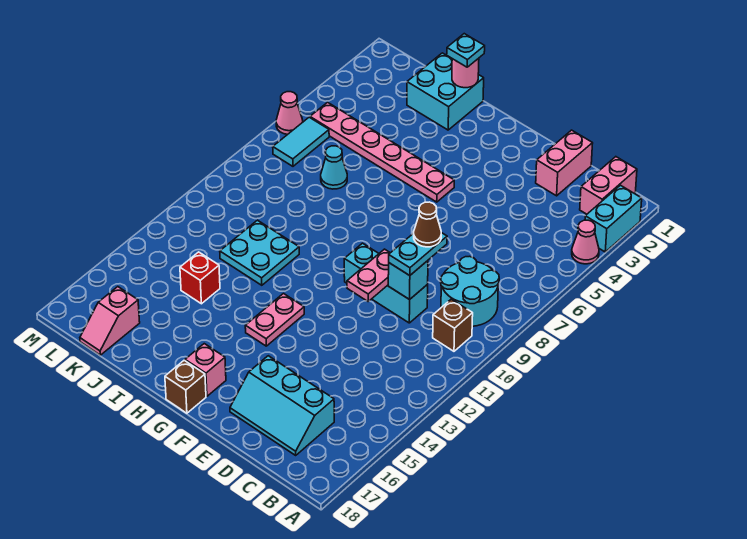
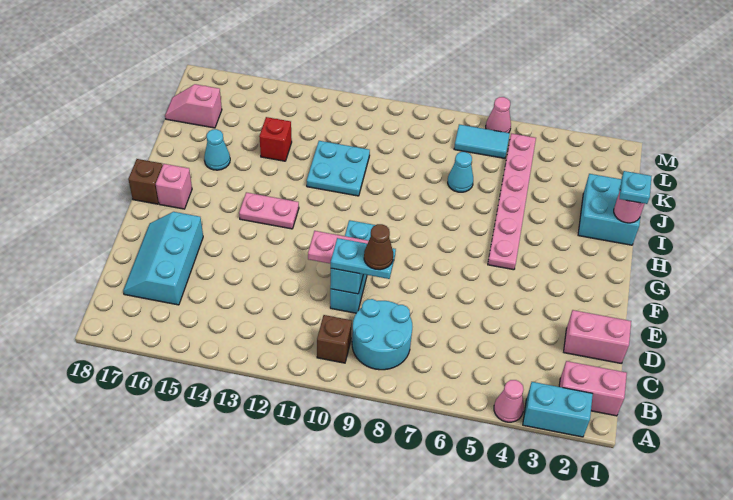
none -> cyan 1x1 cone [204,129,230,170]

